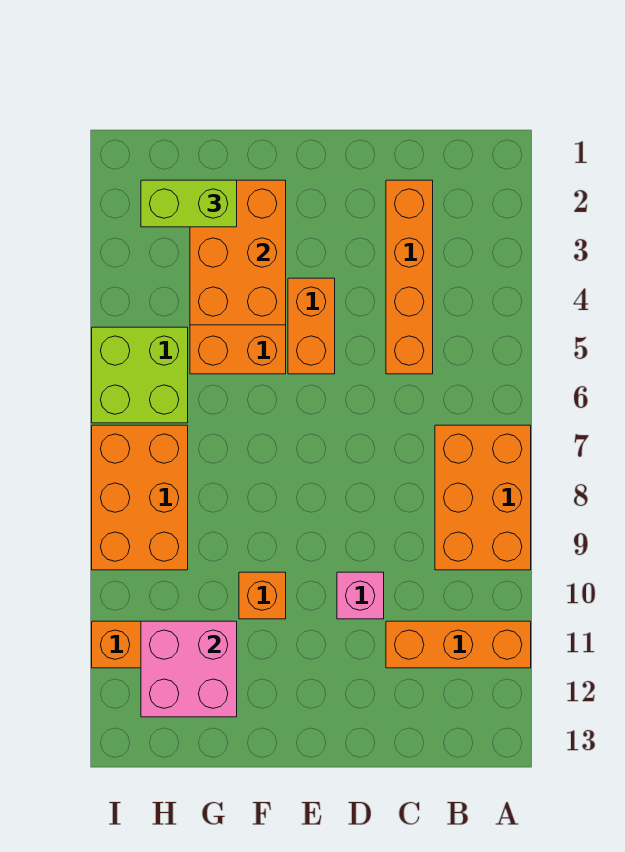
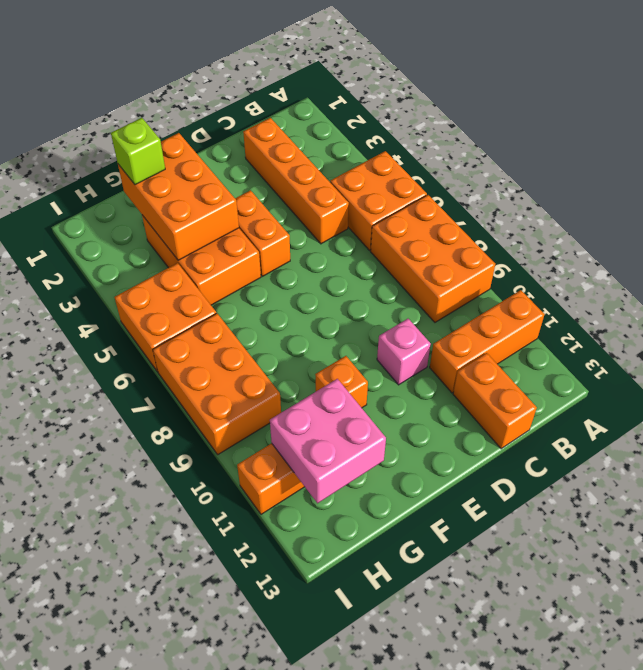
none -> orange 2x2 brick [330,151,427,250]
none -> orange 1x2 brick [453,353,537,449]
lime 1x2 brick [141,180,237,227] -> lime 1x1 brick [111,118,165,185]
lime 2x2 brick [92,327,188,423] -> orange 2x2 brick [115,263,216,372]

